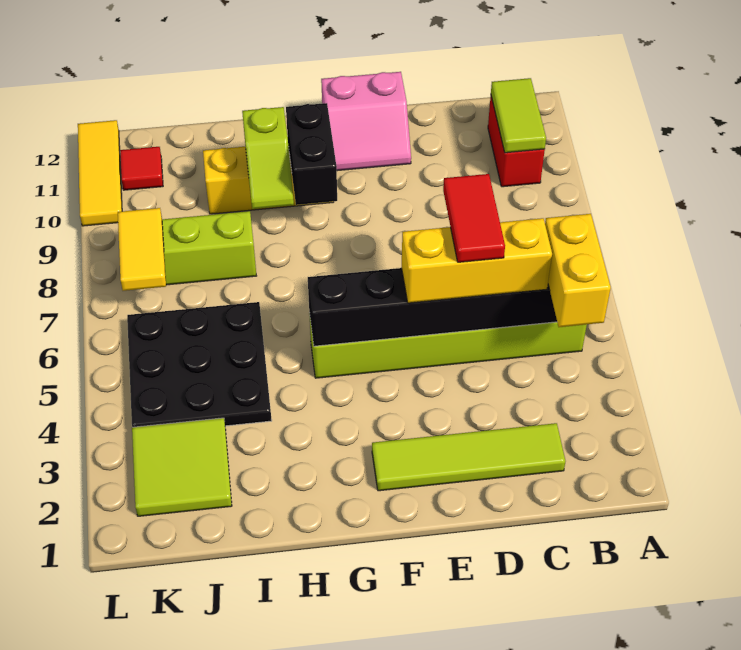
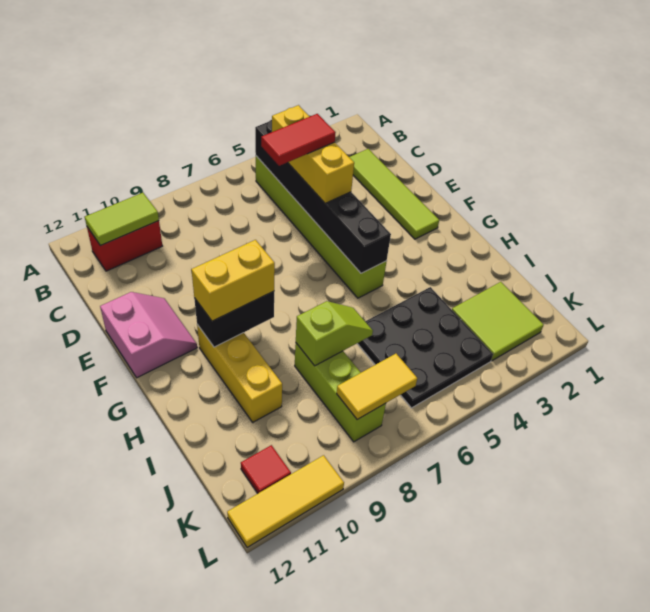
yellow 1x2 brick [545,214,611,327] -> yellow 1x2 brick moved to [191,240,275,321]
lime 1x2 slope [242,107,294,209] -> lime 1x2 slope moved to [296,301,373,366]

